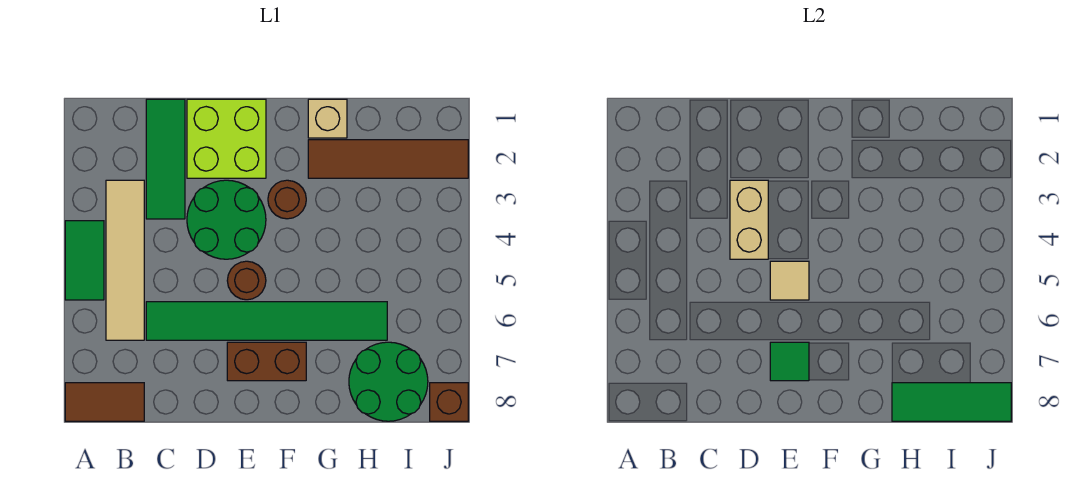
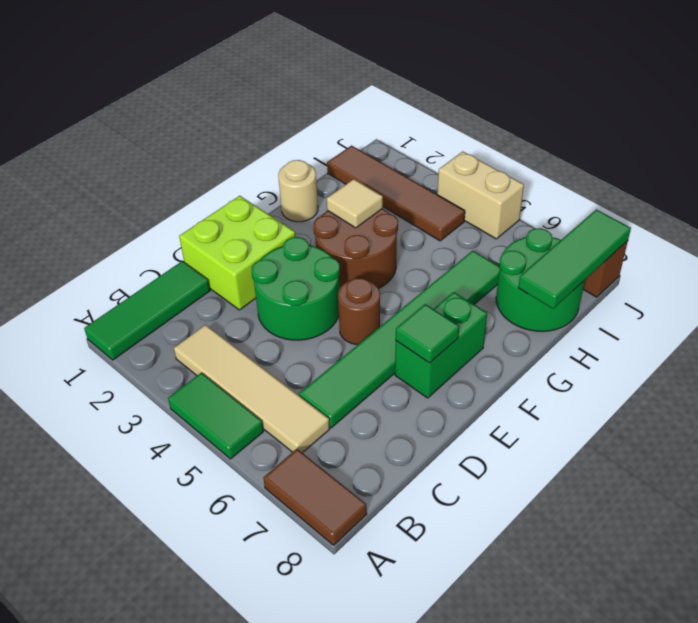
brown 1x2 tile [65,383,144,421] -> brown 1x2 tile turned to [263,449,367,545]
green 1x3 tile [146,99,185,219] -> green 1x3 tile turned to [84,261,210,360]
tan 1x2 brick [730,180,768,259] -> tan 1x2 brick moved to [437,151,524,239]
tan 1x1 tile [770,261,809,300] -> tan 1x1 tile moved to [327,179,383,228]
brown 1x2 brick [227,342,306,381] -> green 1x2 brick [395,292,487,398]
brown 1x1 round brick [268,180,306,219] -> brown 2x2 round brick [314,209,398,289]
tan 1x1 brick [308,99,347,138] -> tan 1x1 round brick [278,160,318,222]
brown 1x4 tile [308,140,468,178] -> brown 1x4 tile turned to [327,146,465,241]

